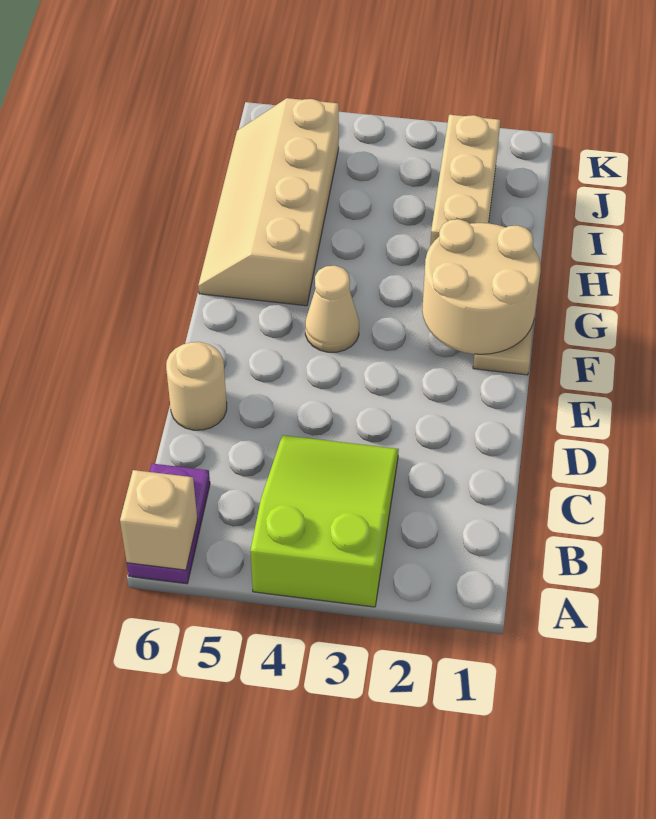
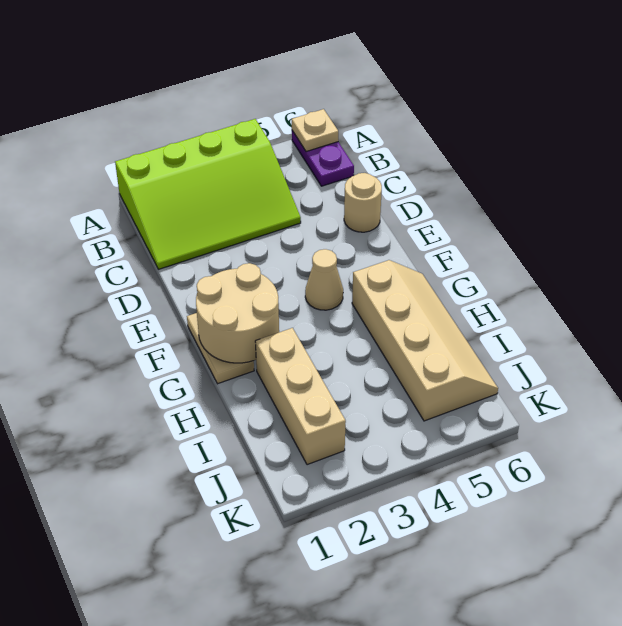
lime 2x3 slope [250,435,399,607] -> lime 3x4 slope [115,119,301,269]
tan 1x1 brick [120,470,197,570] -> tan 1x1 plate [292,109,338,152]

